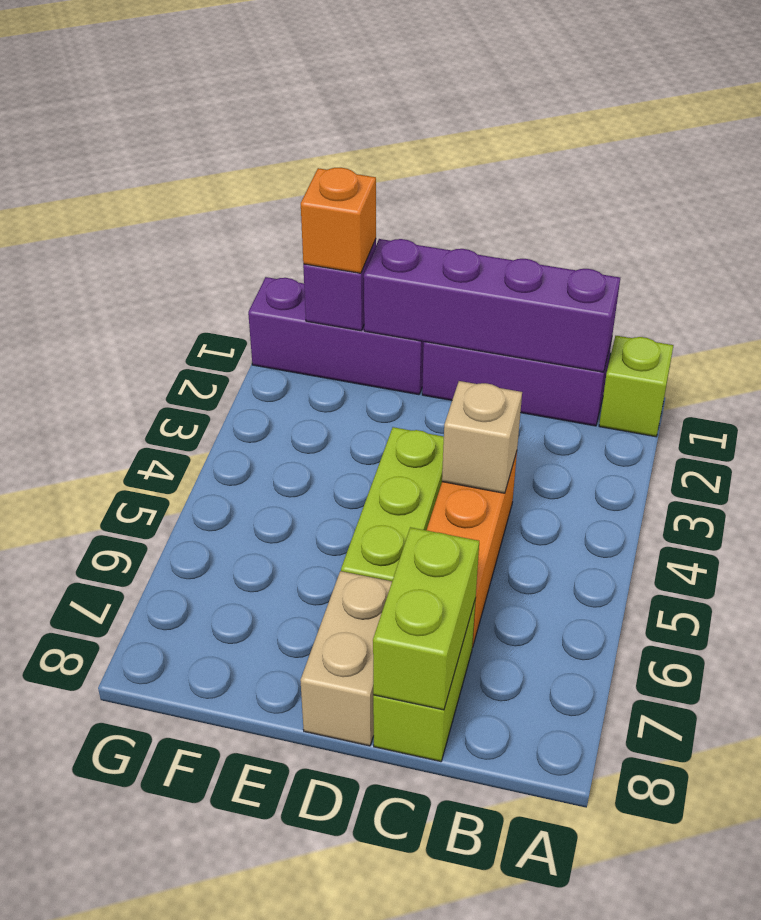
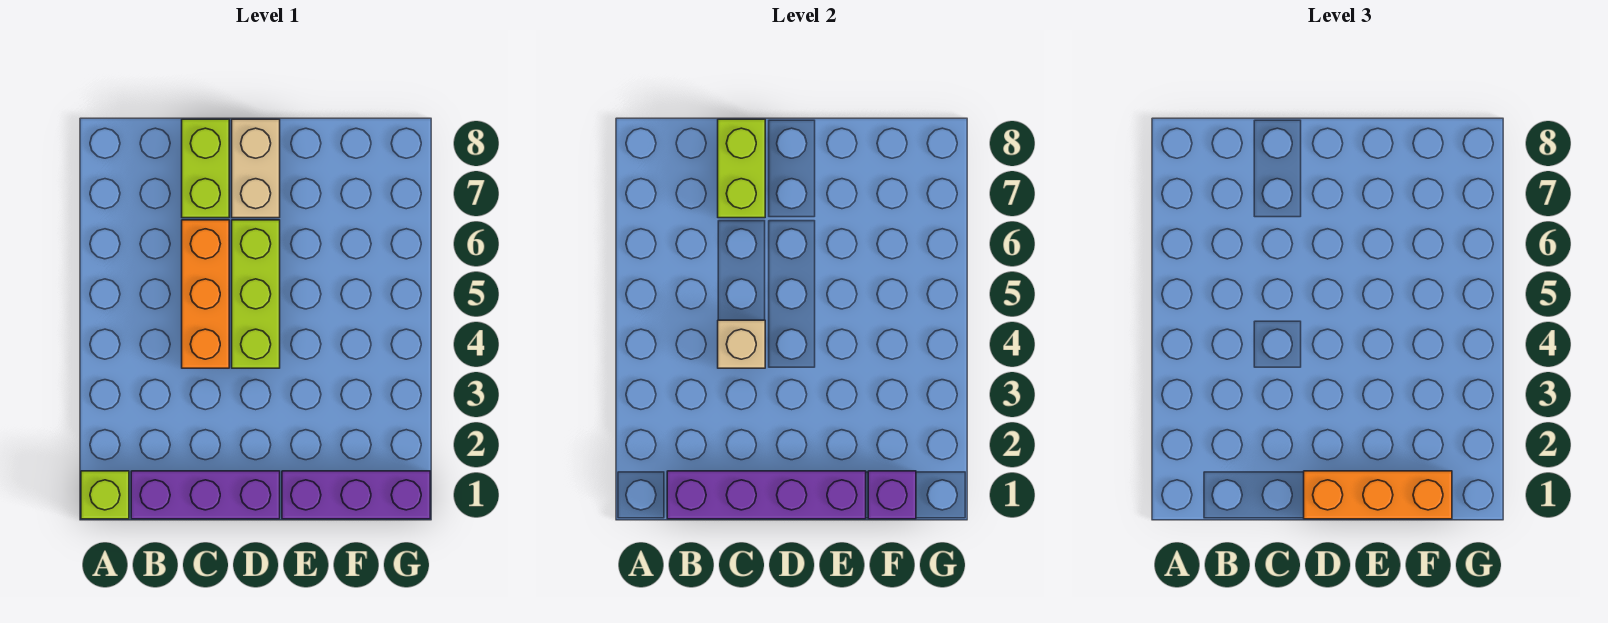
orange 1x1 brick [301,168,376,273] -> orange 1x3 brick [1304,471,1452,519]

